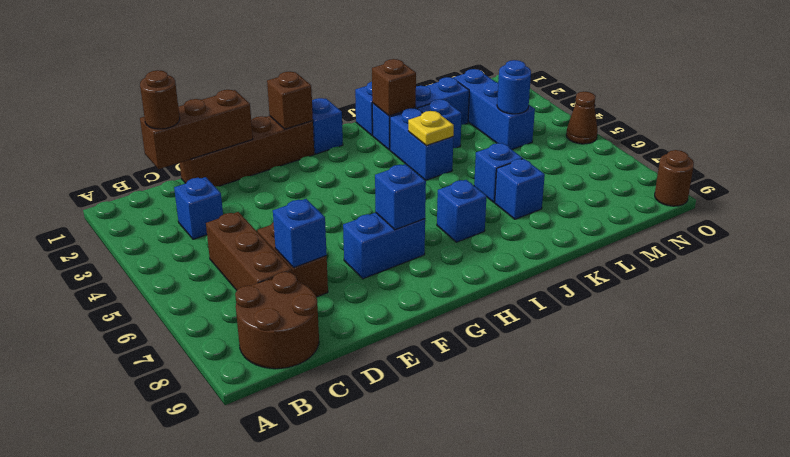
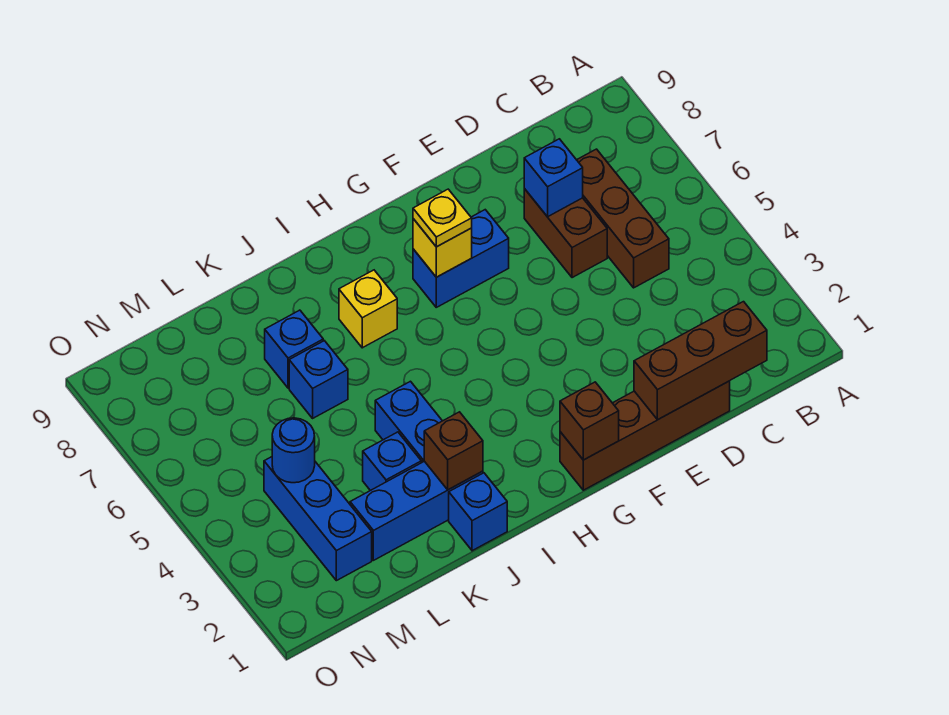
brown 2x2 round brick [235,272,319,369] -> none
brown 1x1 round brick [140,70,180,129] -> none
blue 1x1 brick [174,177,223,239] -> none
blue 1x1 brick [375,164,426,230] -> yellow 1x1 brick [413,219,472,277]
blue 1x1 brick [312,98,343,154] -> none
blue 1x1 brick [437,180,487,242] -> yellow 1x1 brick [339,270,397,348]
yellow 1x1 plate [408,111,454,146] -> yellow 1x1 plate moved to [413,189,472,247]
brown 1x1 cone [566,92,598,144] -> none
brown 1x1 round brick [655,150,694,206] -> none

